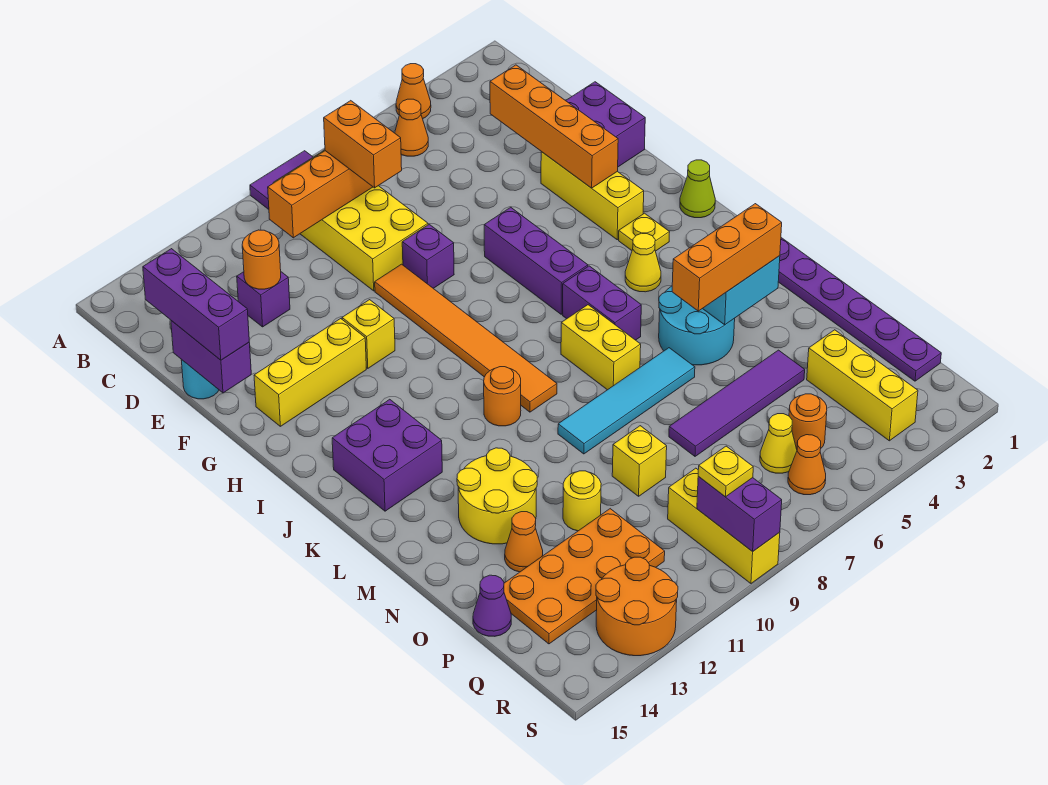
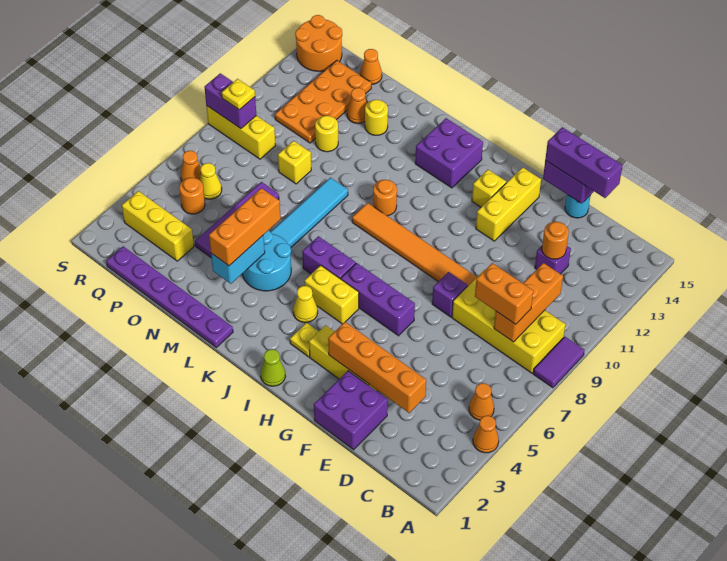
yellow 1x1 brick [342,300,395,368] -> yellow 1x1 brick moved to [472,170,506,207]
yellow 1x2 brick [561,305,641,390] -> yellow 1x2 brick moved to [305,265,359,324]
yellow 2x2 round brick [457,448,537,544] -> yellow 1x1 round brick [365,100,388,135]
purple 1x1 cone [473,575,511,636] -> orange 1x1 cone [360,49,382,84]
orange 2x2 round brick [596,557,678,656] -> orange 2x2 round brick moved to [295,15,342,71]

